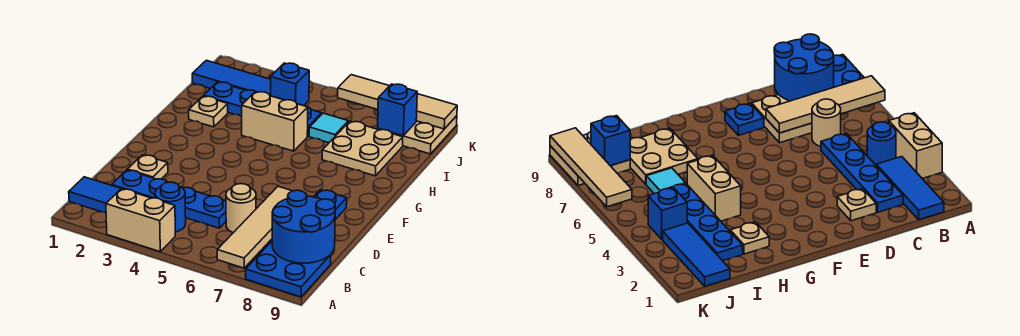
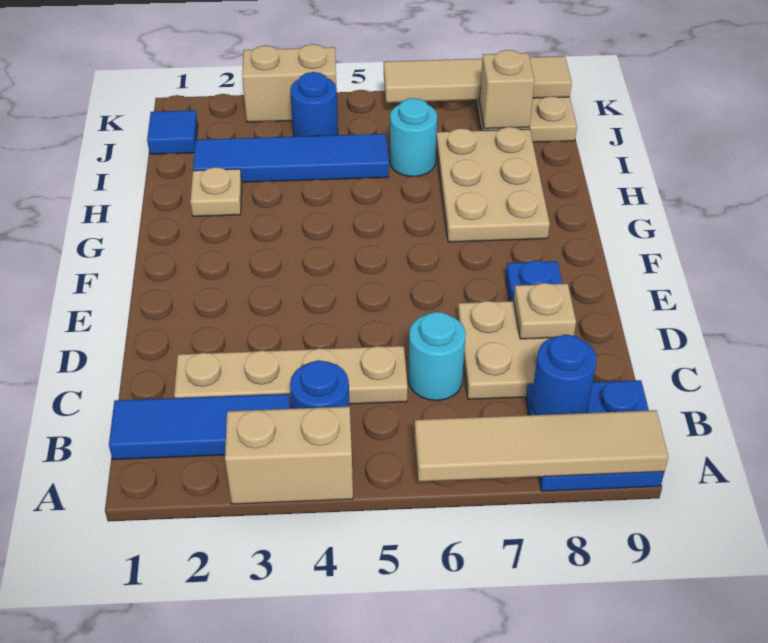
tan 1x4 tile [217,186,292,268] -> tan 1x4 tile turned to [414,410,668,482]
blue 2x2 round brick [272,190,335,263] -> blue 1x1 round brick [531,334,596,415]
blue 1x4 plate [112,170,226,228] -> tan 1x4 plate [174,346,408,406]
tan 1x1 round brick [226,184,256,233] -> cyan 1x1 round brick [408,312,466,401]
tan 1x1 plate [127,155,168,179] -> tan 1x1 plate moved to [514,283,576,339]
tan 1x2 brick [242,91,308,151] -> tan 1x2 brick moved to [242,44,336,122]
tan 2x2 plate [322,121,403,176] -> tan 2x3 plate [436,127,550,242]
blue 1x4 plate [204,82,322,136] -> blue 1x4 tile [193,134,389,182]
cyan 1x1 tile [309,113,349,143] -> cyan 1x1 round brick [390,98,437,177]
blue 1x3 tile [192,60,271,96] -> blue 1x1 tile [147,110,198,154]
blue 1x1 brick [271,63,309,106] -> blue 1x1 round brick [290,72,338,137]
blue 1x1 brick [378,84,417,136] -> tan 1x1 brick [480,50,534,129]

